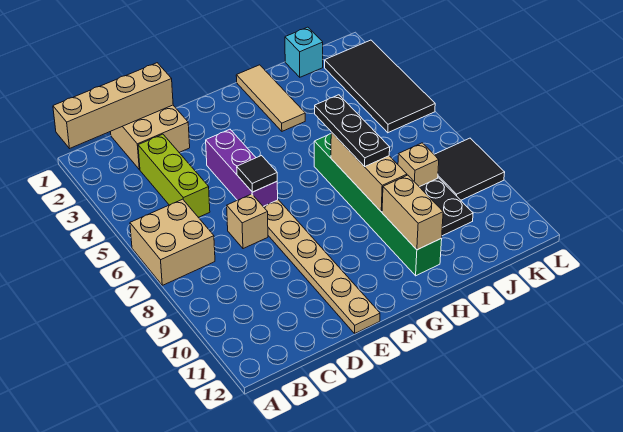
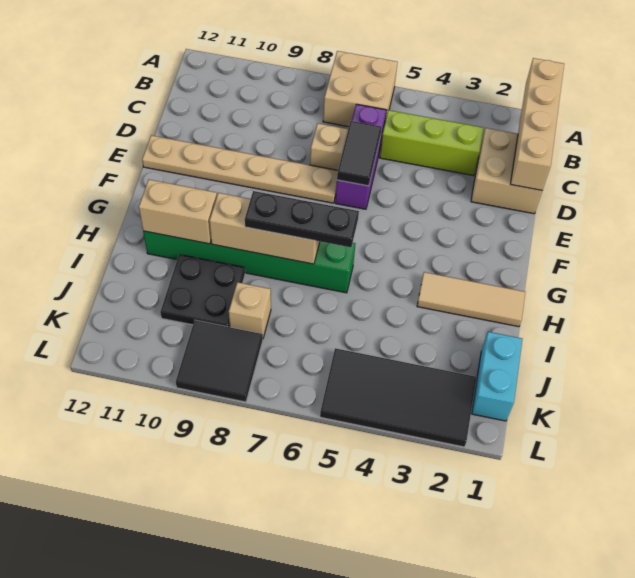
purple 1x3 brick [206,129,278,206] -> purple 1x3 brick turned to [335,104,387,209]
black 1x1 tile [237,156,277,192] -> black 1x2 tile [337,121,382,186]
cyan 1x1 brick [285,27,323,77] -> cyan 1x2 brick [472,332,522,421]

